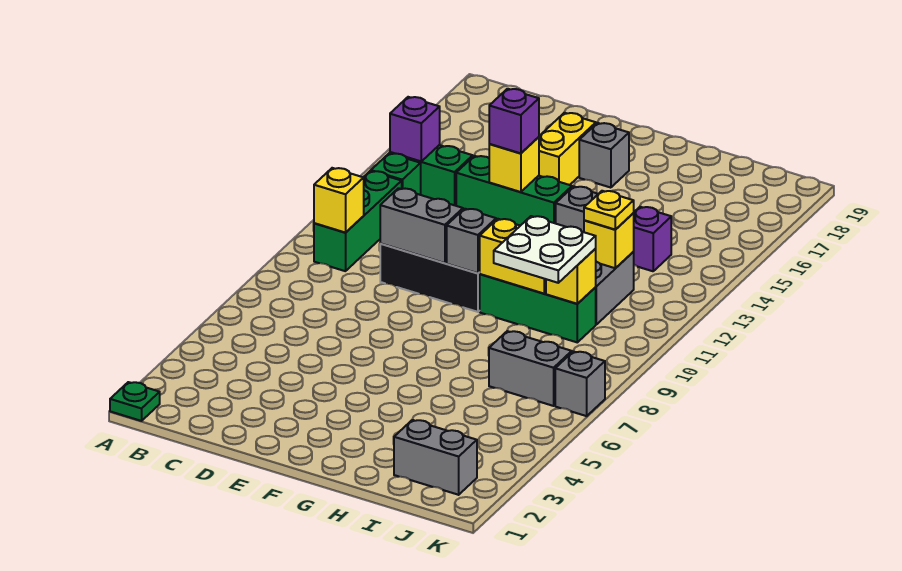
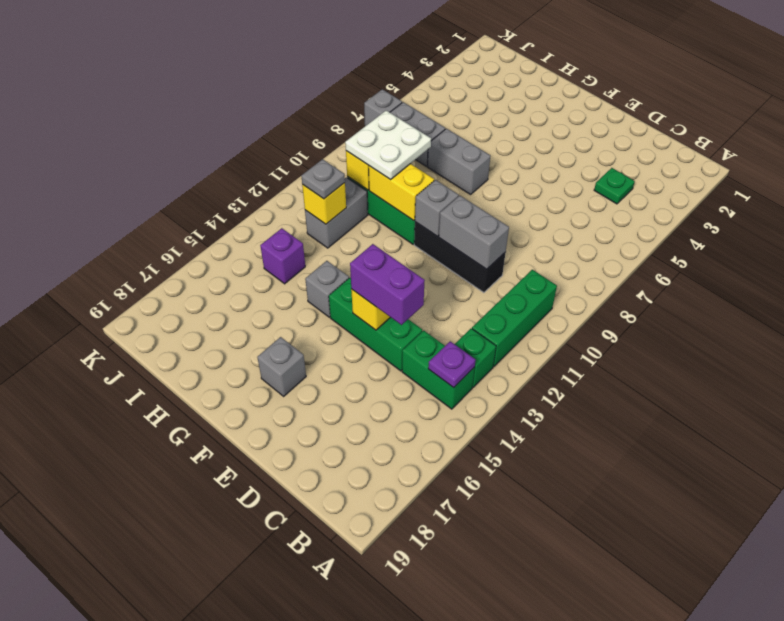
green 1x1 plate [110,382,160,421] -> green 1x1 plate moved to [594,168,635,204]
yellow 1x1 brick [314,168,364,233] -> none
purple 1x1 brick [390,97,440,161] -> purple 1x1 plate [428,341,476,388]
purple 1x1 brick [489,89,539,153] -> purple 1x2 brick [350,244,425,325]
yellow 1x2 brick [539,112,596,185] -> none
grey 1x2 brick [394,420,477,495] -> grey 1x2 brick moved to [428,129,490,195]
yellow 1x1 plate [584,191,634,230] -> grey 1x1 plate [301,159,345,199]

